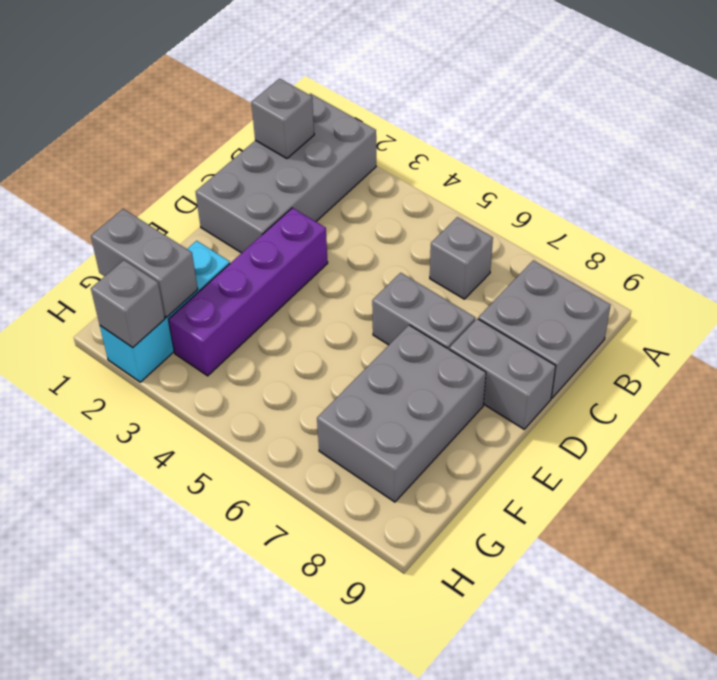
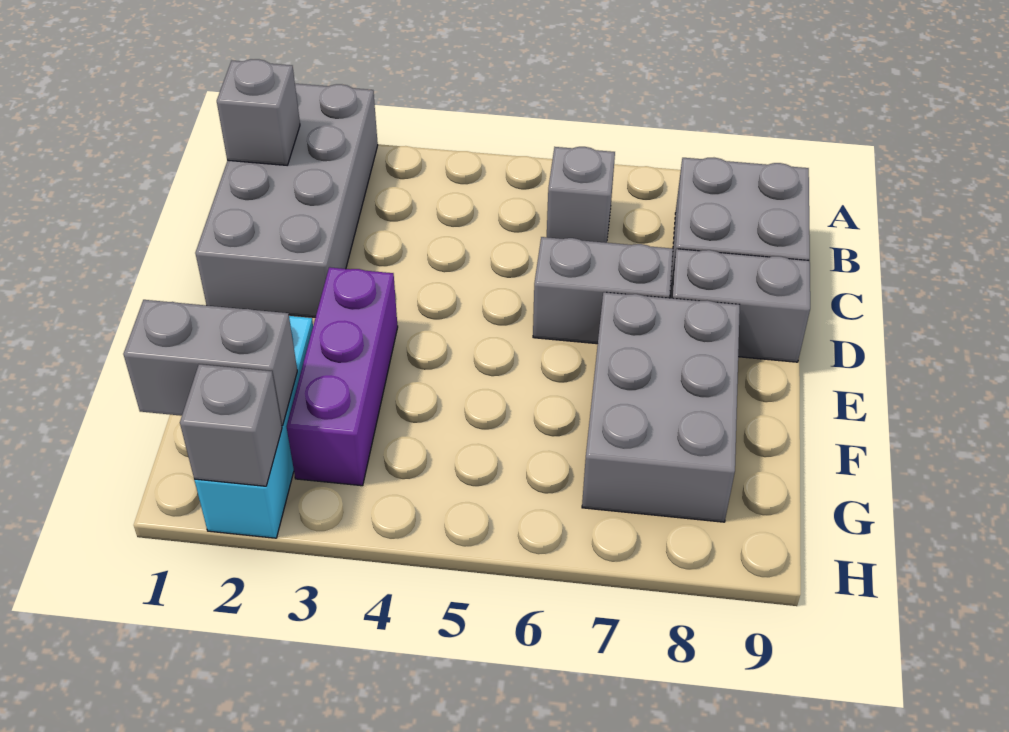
purple 1x4 brick [168,208,328,376] -> purple 1x3 brick [287,267,398,486]

